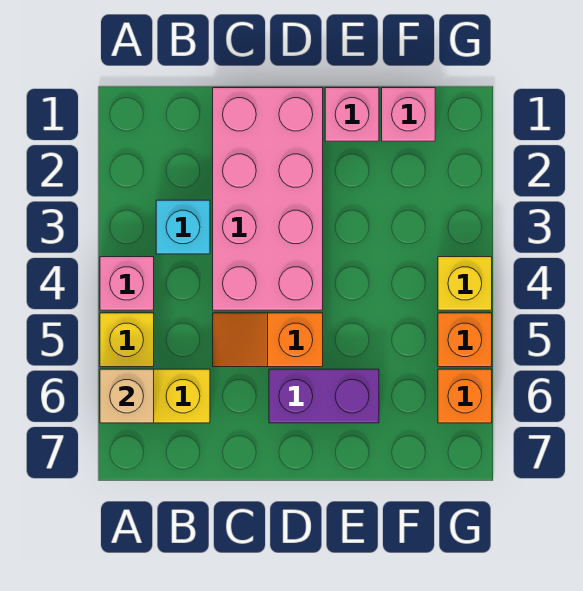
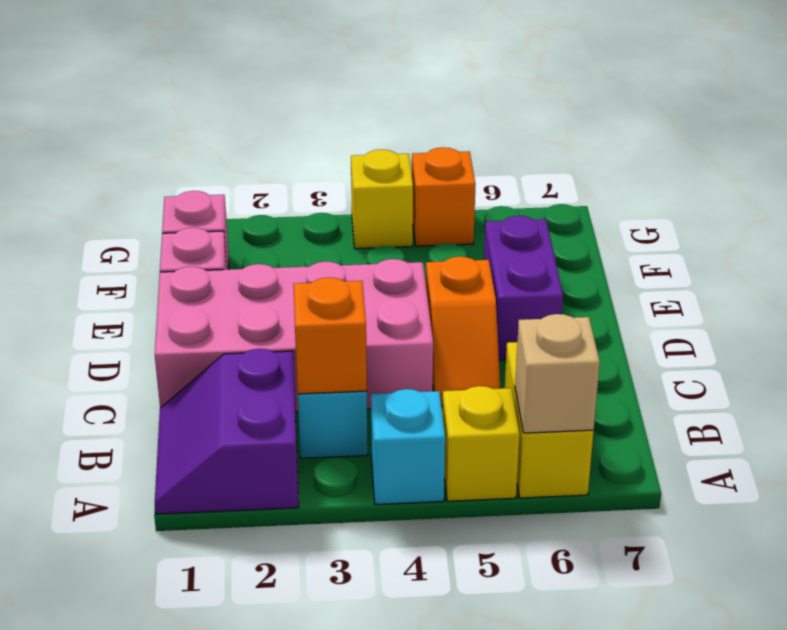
none -> purple 2x2 slope [155,349,299,514]
pink 1x1 brick [100,257,154,310] -> cyan 1x1 brick [371,389,445,504]
orange 1x1 brick [438,369,492,423] -> orange 1x1 brick moved to [293,277,367,394]

